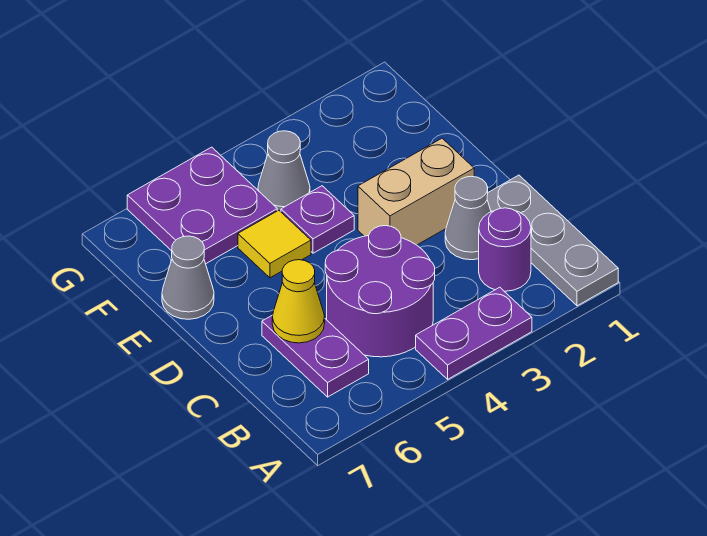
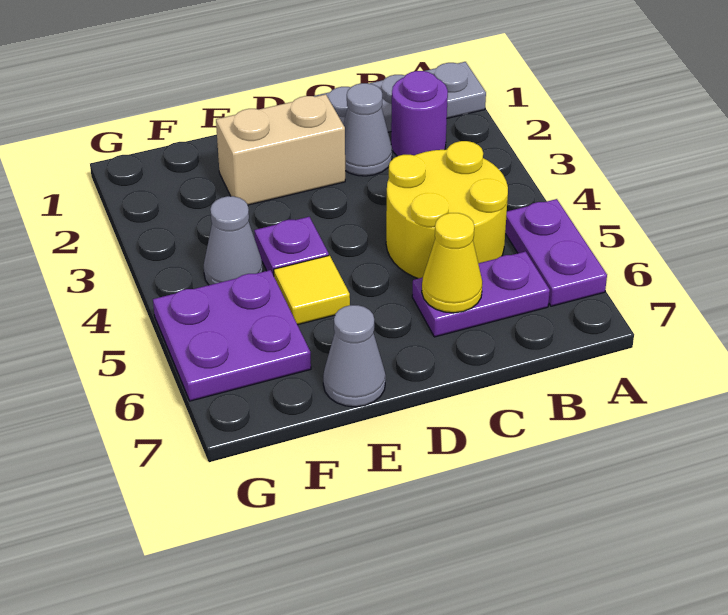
purple 1x2 plate [416,287,532,379] -> purple 1x2 plate moved to [505,199,607,306]
purple 2x2 round brick [325,226,435,357] -> yellow 2x2 round brick [386,141,508,279]
tan 1x2 brick [358,138,474,245] -> tan 1x2 brick turned to [216,94,345,205]

